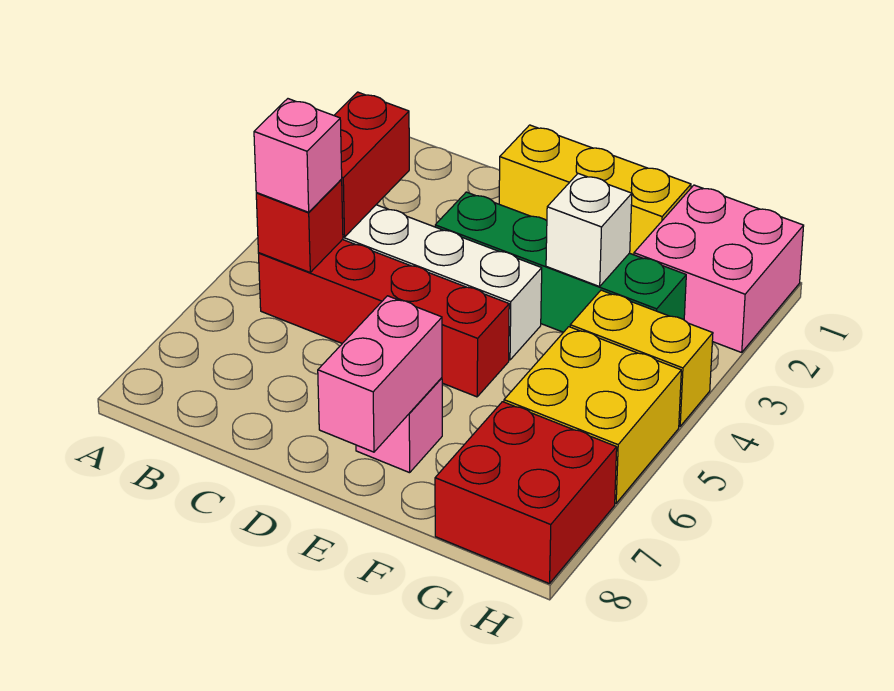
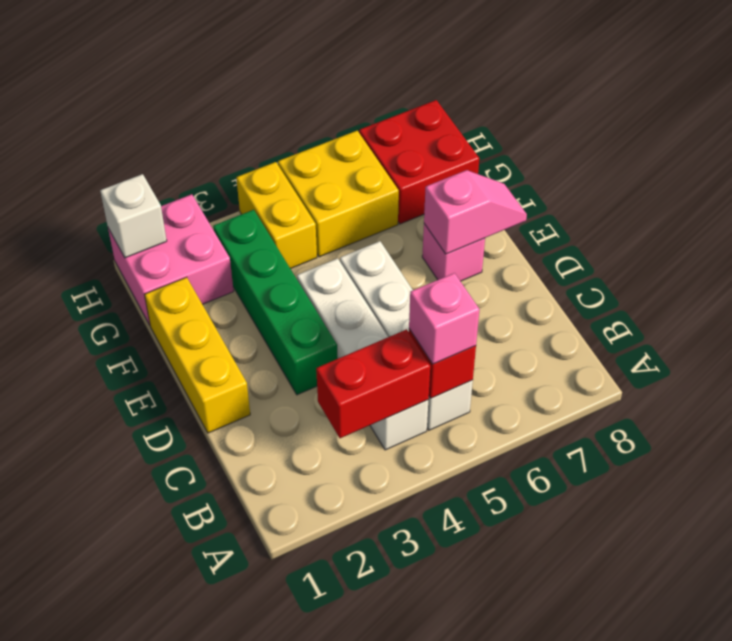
red 1x4 brick [258,239,509,397] -> white 1x4 brick [340,241,473,430]
pink 1x2 brick [318,296,442,452] -> pink 1x2 slope [424,170,527,254]
white 1x1 brick [546,174,632,287] -> white 1x1 brick moved to [100,174,167,258]

